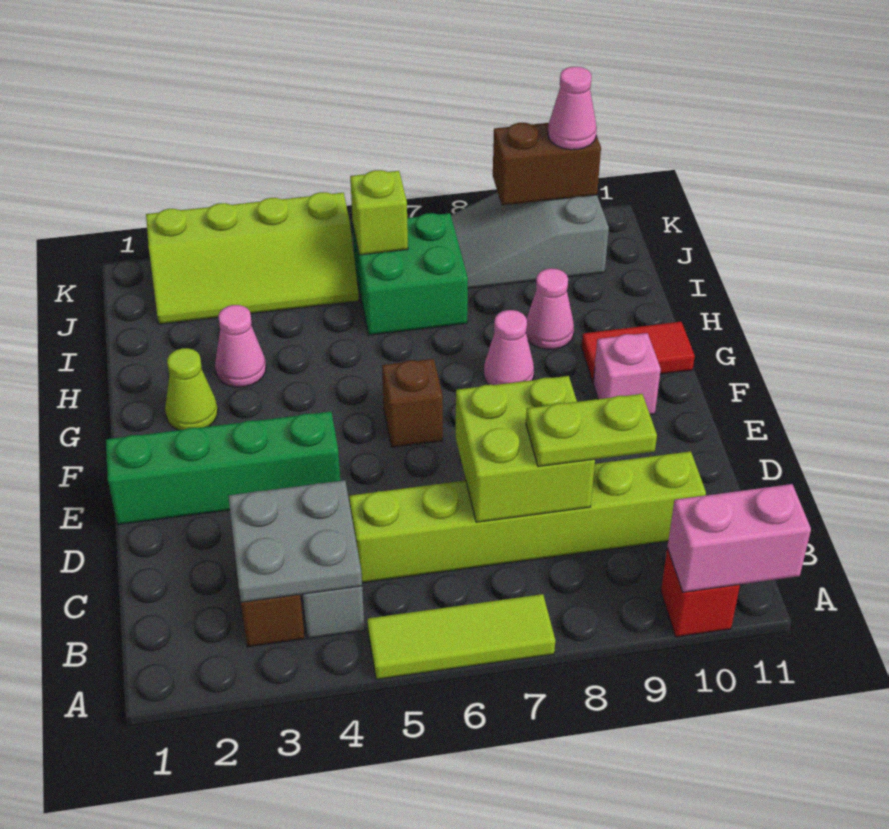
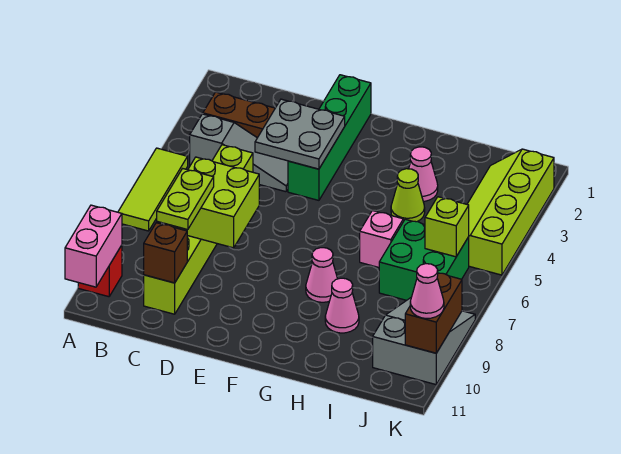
grey 2x2 plate [229,480,362,602] -> grey 2x2 plate moved to [255,99,345,169]
brown 1x1 brick [382,359,443,447] -> brown 1x1 brick moved to [144,223,187,283]
pink 1x1 brick [593,333,661,415] -> pink 1x1 brick moved to [360,211,403,267]
lime 1x1 cone [165,348,218,430] -> lime 1x1 cone moved to [391,169,425,222]
red 1x2 tile [581,322,695,382] -> none

